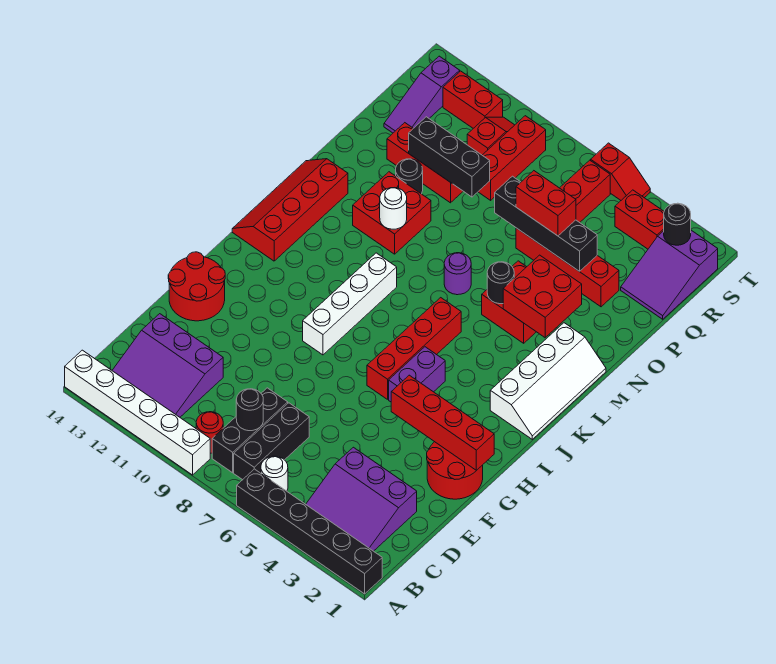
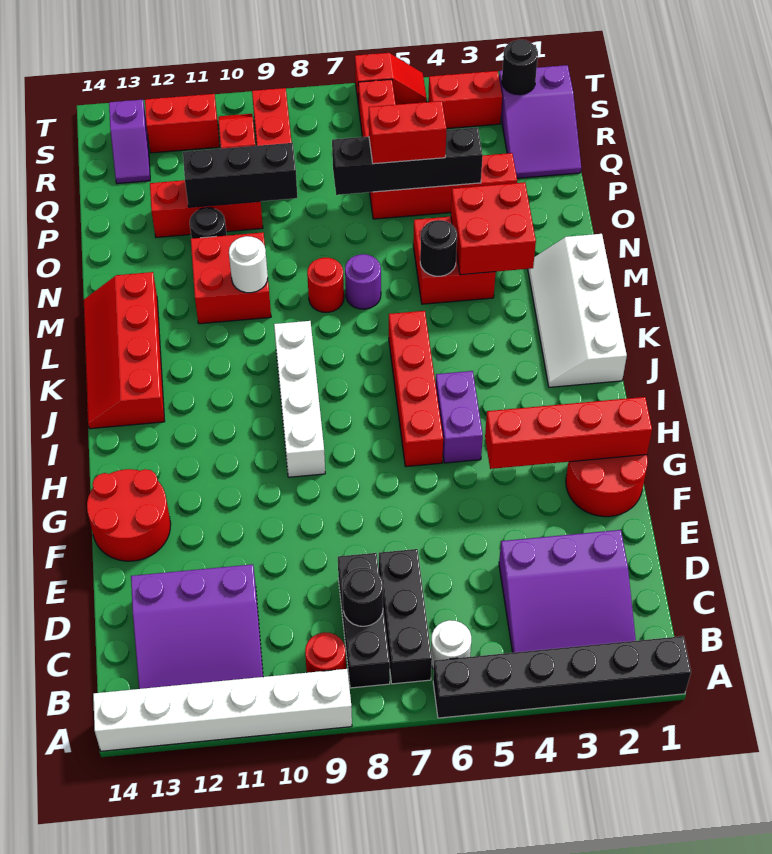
white 2x4 slope [490,323,606,439] -> white 2x4 slope turned to [528,234,627,387]
none -> red 1x1 round brick [307,258,344,312]
purple 1x3 slope [384,56,460,133] -> purple 1x2 slope [109,100,150,184]

